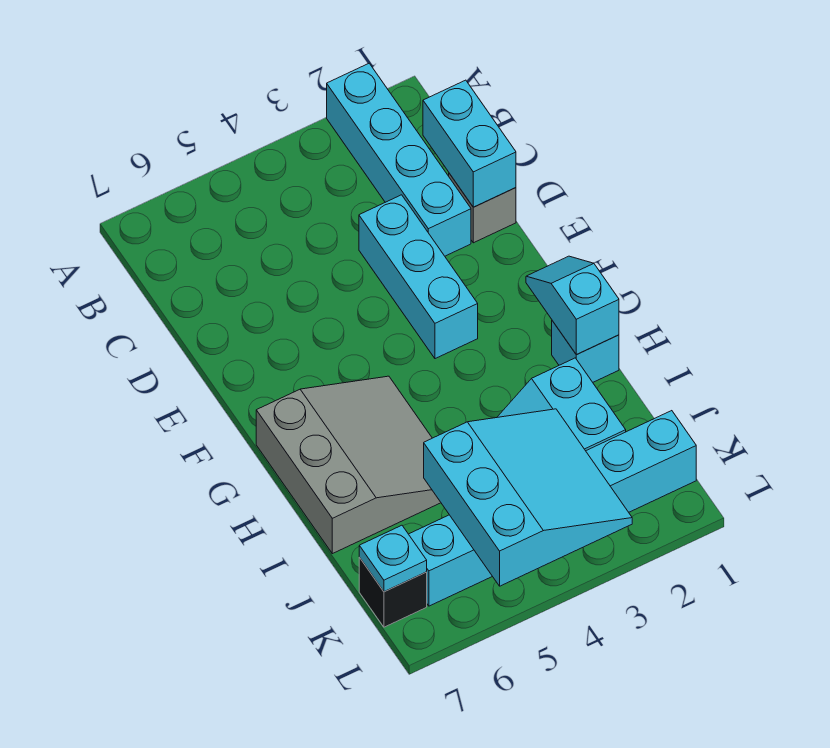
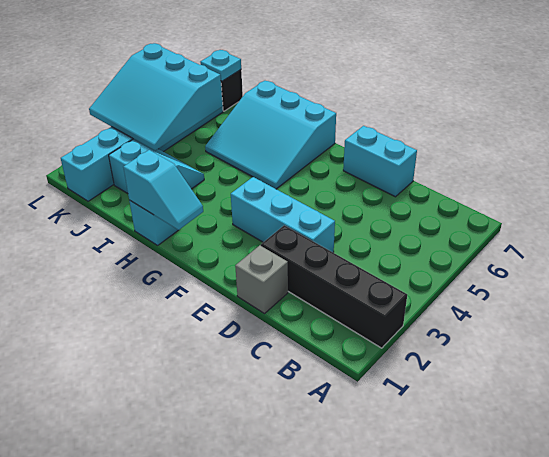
cyan 1x4 brick [327,63,471,256] -> black 1x4 brick [261,225,407,348]
cyan 1x2 brick [423,80,516,207] -> cyan 1x2 brick moved to [343,126,417,197]
grey 3x3 slope [256,376,441,554] -> cyan 3x3 slope [205,81,336,189]

